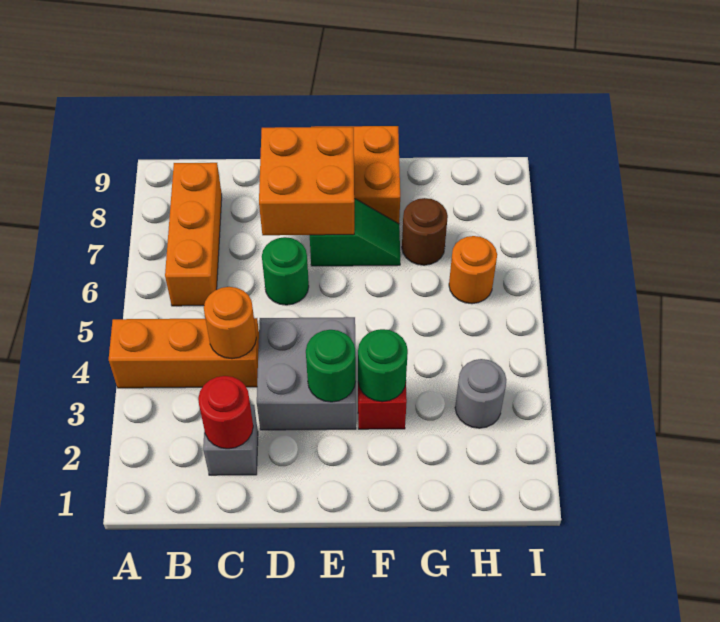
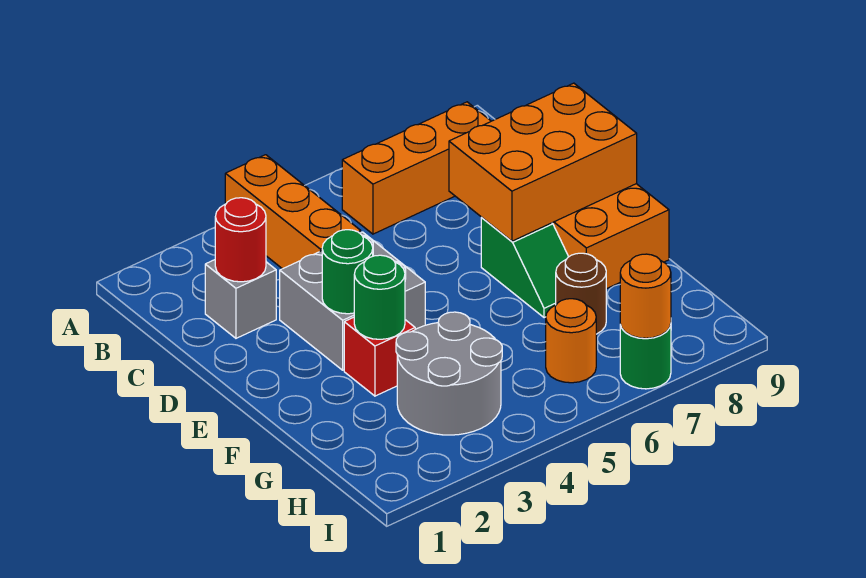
orange 1x1 round brick [204,287,256,359] -> orange 1x1 round brick moved to [620,254,671,338]
green 1x1 round brick [262,237,309,305] -> green 1x1 round brick moved to [620,324,671,389]
orange 2x2 brick [259,127,354,235] -> orange 2x3 brick [449,83,637,241]
grey 1x1 round brick [455,359,506,428] -> grey 2x2 round brick [396,312,502,435]

